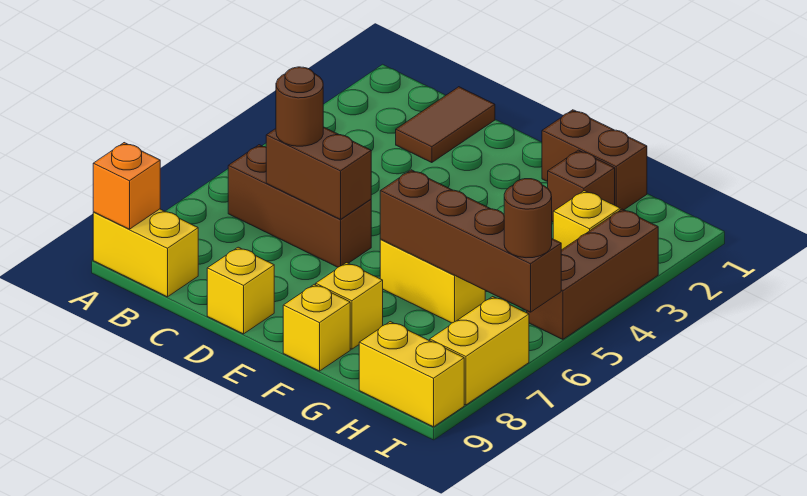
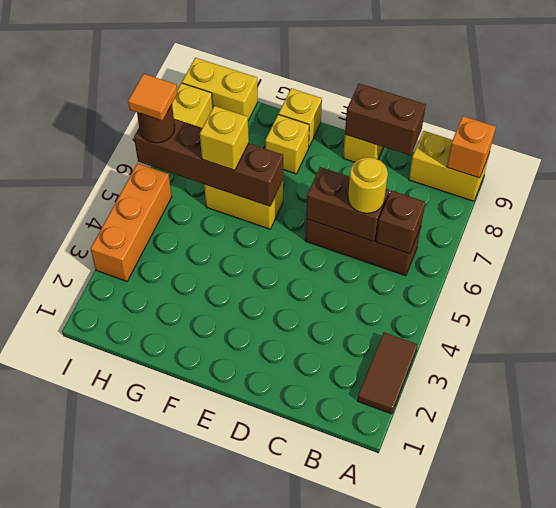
brown 1x2 tile [396,87,495,163] -> brown 1x2 tile moved to [357,333,418,414]
brown 1x1 round brick [276,67,323,146] -> yellow 1x1 round brick [348,157,388,213]
brown 1x2 brick [542,110,647,210] -> brown 1x2 brick moved to [345,83,426,155]
brown 1x1 brick [548,150,615,222] -> brown 1x1 brick moved to [376,190,425,254]
yellow 1x1 brick [553,191,620,250] -> yellow 1x1 brick moved to [200,106,249,170]
brown 1x3 brick [527,209,658,339] -> orange 1x3 brick [91,163,172,281]
none -> orange 1x1 tile [128,74,178,121]

